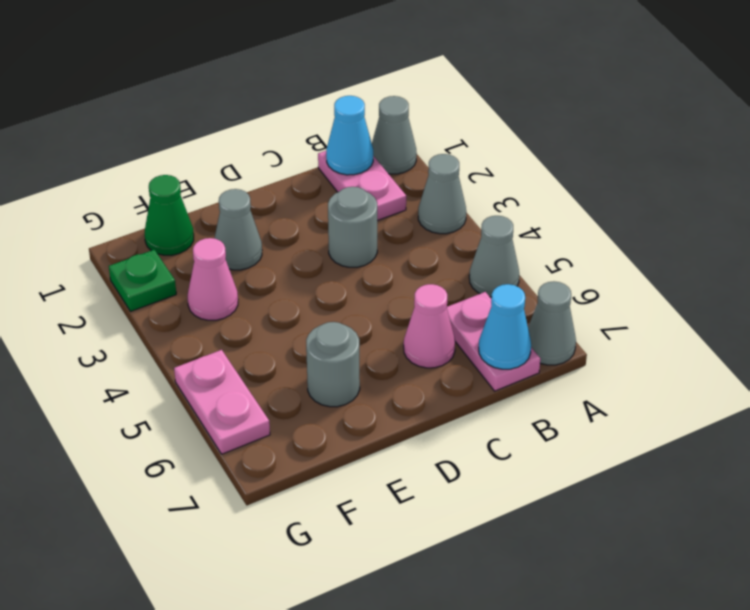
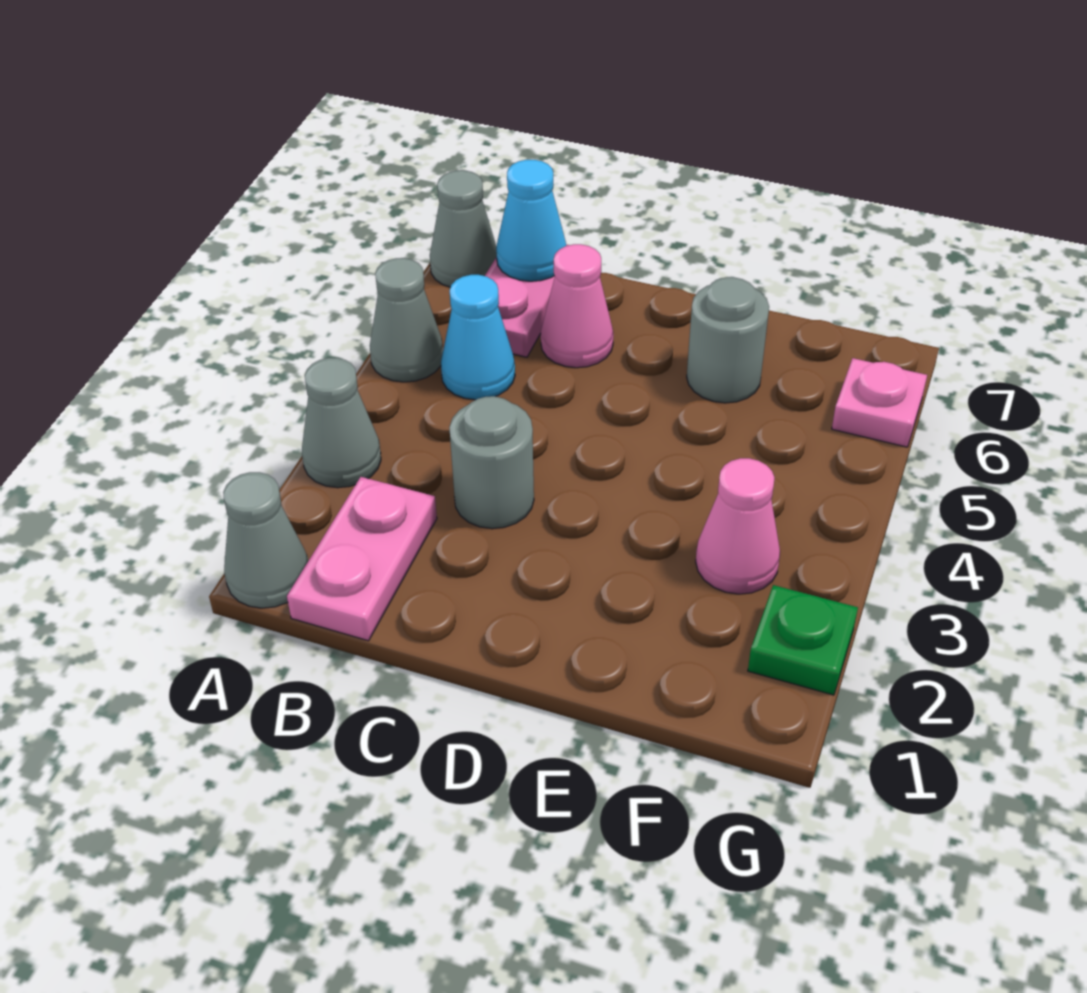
cyan 1x1 cone [326,96,373,175] -> cyan 1x1 cone moved to [441,275,515,400]
grey 1x1 cone [214,189,262,270] -> none
green 1x1 cone [145,175,194,255] -> none
pink 1x2 plate [174,350,270,454] -> pink 1x1 plate [832,358,927,447]

